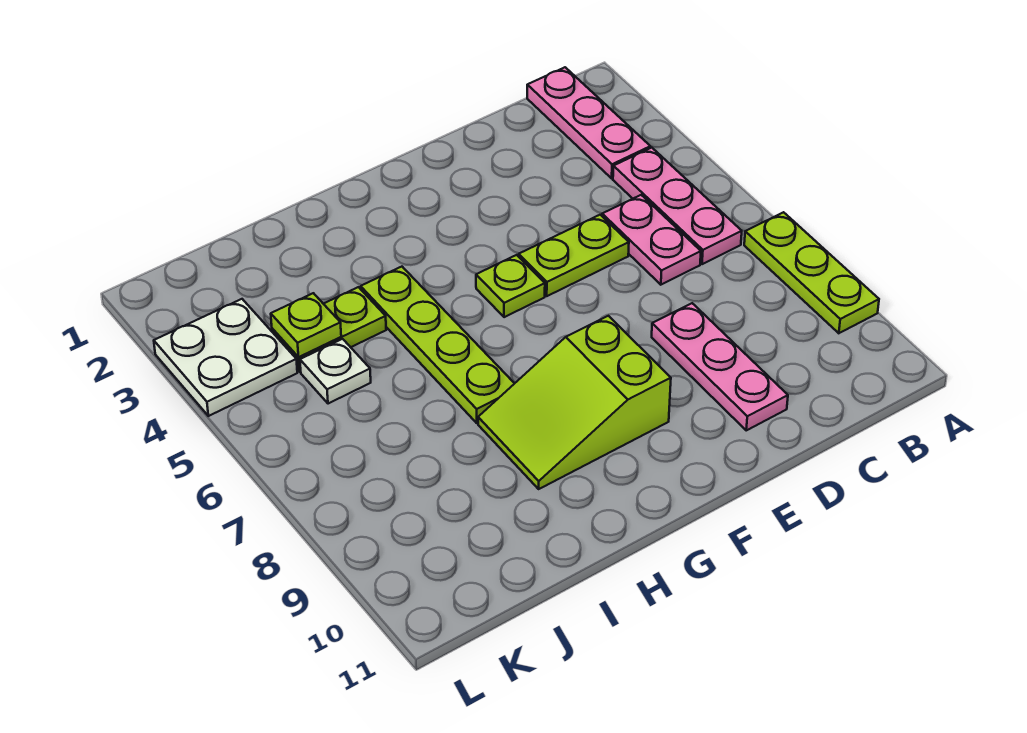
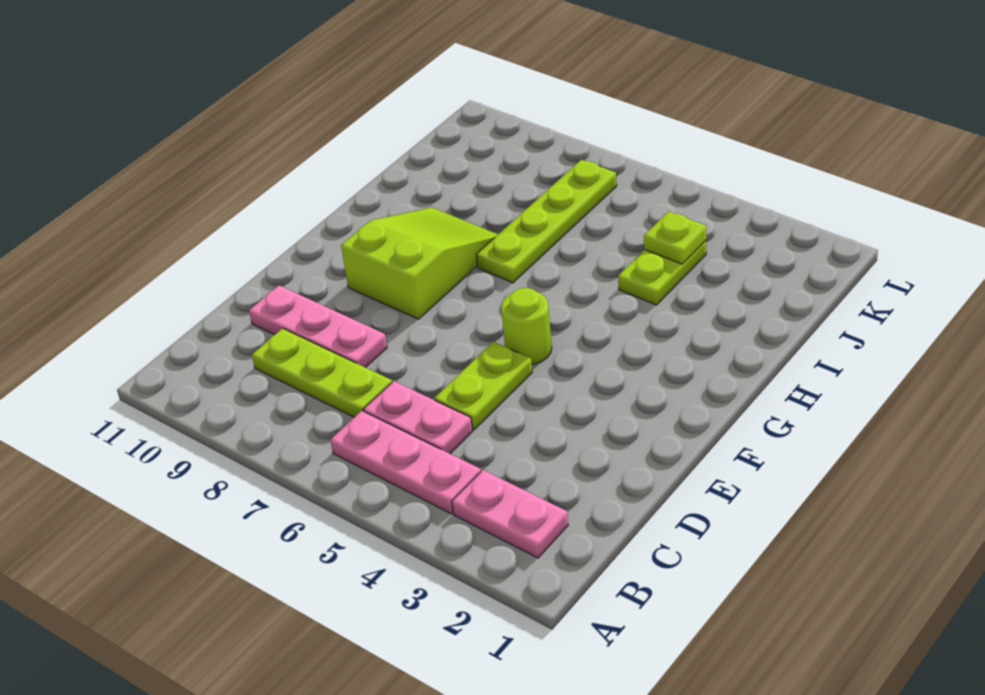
lime 1x3 plate [744,212,879,333] -> lime 1x3 plate moved to [252,328,392,417]
pink 1x3 plate [527,67,650,178] -> pink 1x2 plate [452,470,568,558]
lime 1x1 plate [476,255,545,317] -> lime 1x1 round brick [501,288,552,364]
lime 1x4 plate [361,267,515,423] -> lime 1x4 plate turned to [476,160,617,283]
white 1x1 plate [300,339,371,404] -> none
white 2x2 plate [154,299,297,416] -> none

